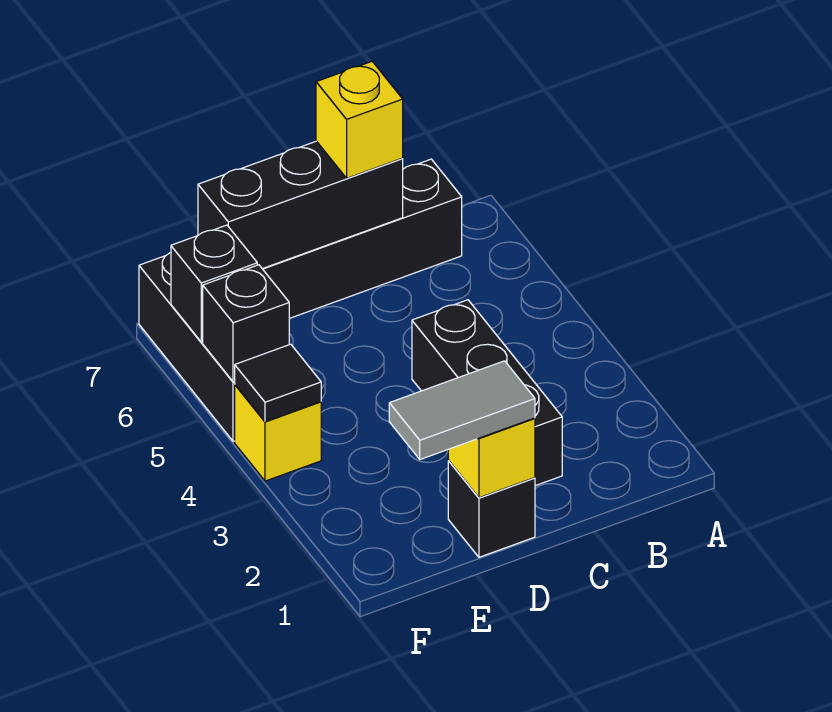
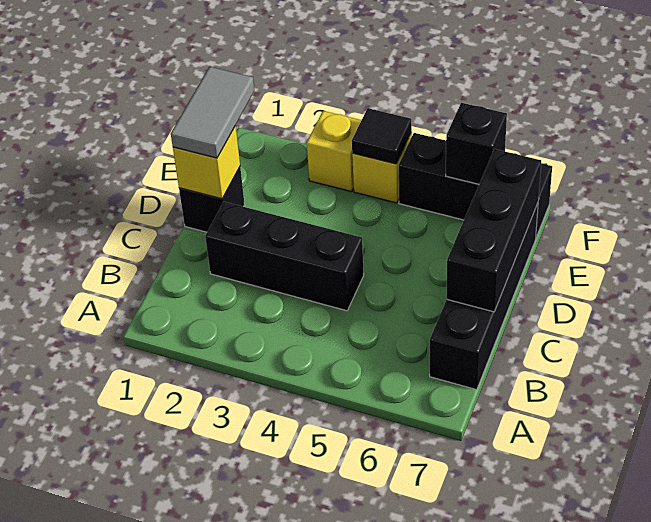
yellow 1x1 brick [316,62,403,178] -> yellow 1x1 brick moved to [307,111,361,192]
black 1x1 brick [203,265,289,382] -> none

